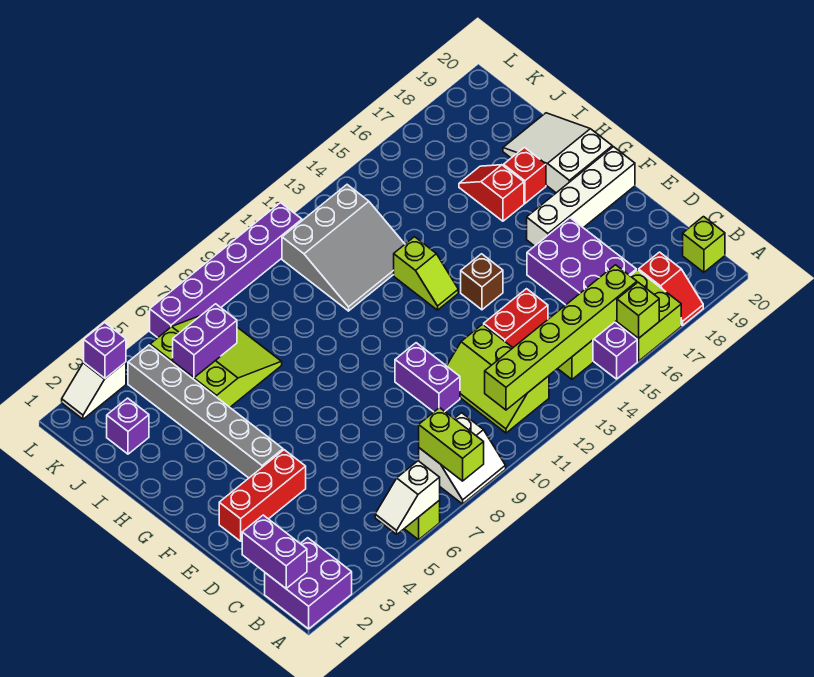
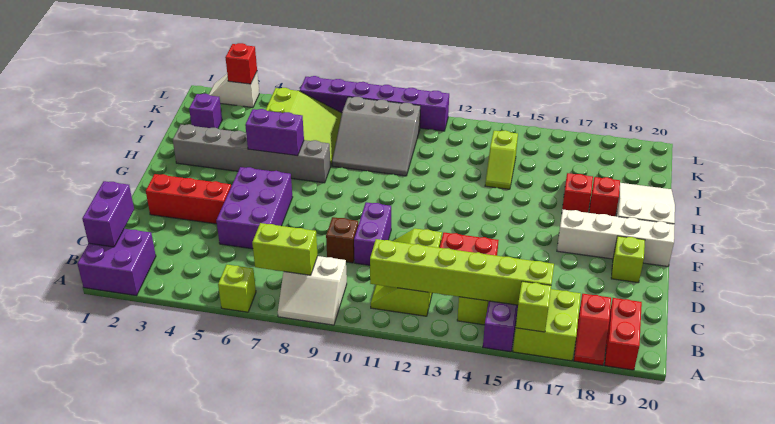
white 1x2 slope [375,461,440,534] -> none
lime 1x2 brick [419,408,484,481] -> lime 1x2 brick turned to [252,223,318,275]
none -> red 1x2 brick [605,298,642,370]
lime 1x1 brick [683,217,725,272] -> lime 1x1 brick moved to [611,236,645,283]
purple 2x3 brick [527,218,636,305] -> purple 2x3 brick moved to [216,167,293,249]
grey 1x6 brick [128,345,283,478] -> grey 1x6 brick turned to [173,124,330,183]
brown 1x1 brick [461,254,503,310] -> brown 1x1 brick moved to [326,217,358,263]
lime 1x2 slope [394,237,458,310] -> lime 1x2 slope moved to [485,130,518,189]
grey 3x3 slope [282,185,405,311] -> grey 3x3 slope moved to [332,97,420,176]
purple 1x2 brick [173,304,237,378] -> purple 1x2 brick moved to [245,109,304,156]
purple 1x1 brick [84,322,126,378] -> red 1x1 brick [225,43,257,84]

